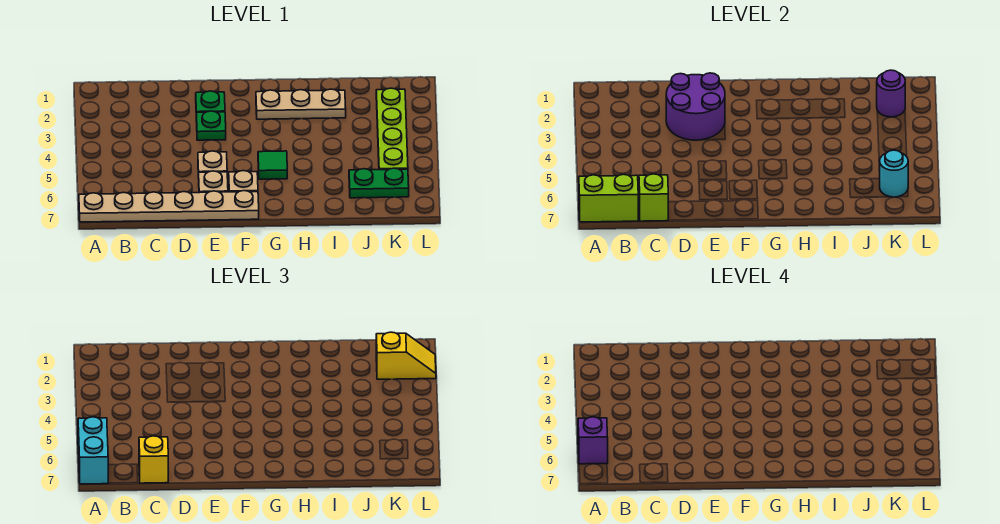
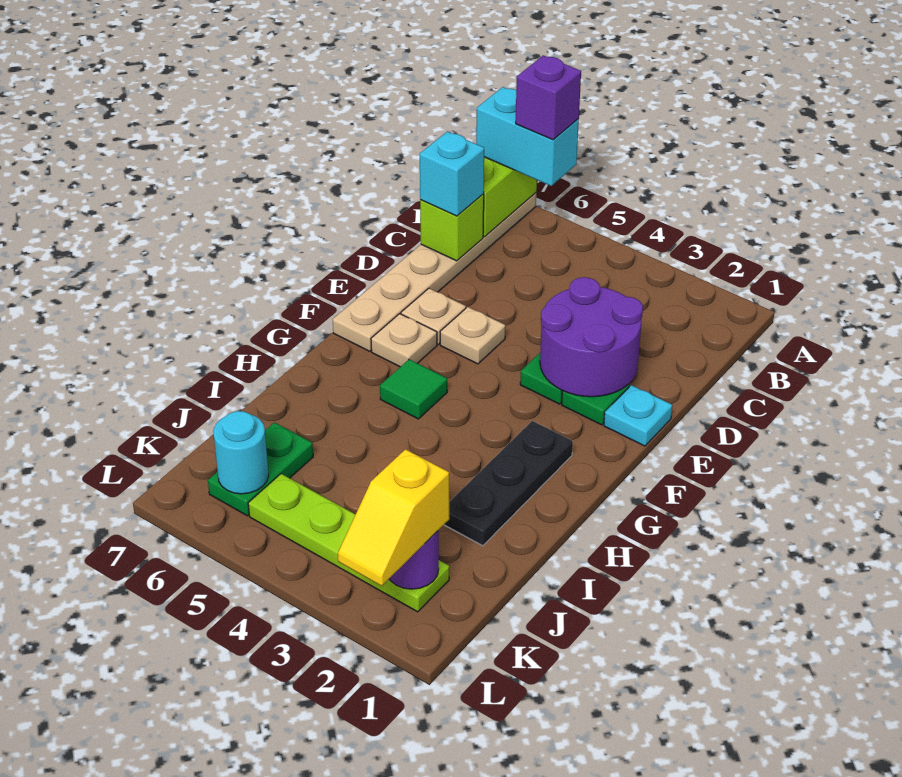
yellow 1x1 brick [139,436,168,483] -> cyan 1x1 brick [420,132,484,216]
none -> cyan 1x1 plate [604,385,672,446]
tan 1x3 plate [256,89,346,119] -> black 1x3 plate [444,421,573,546]

